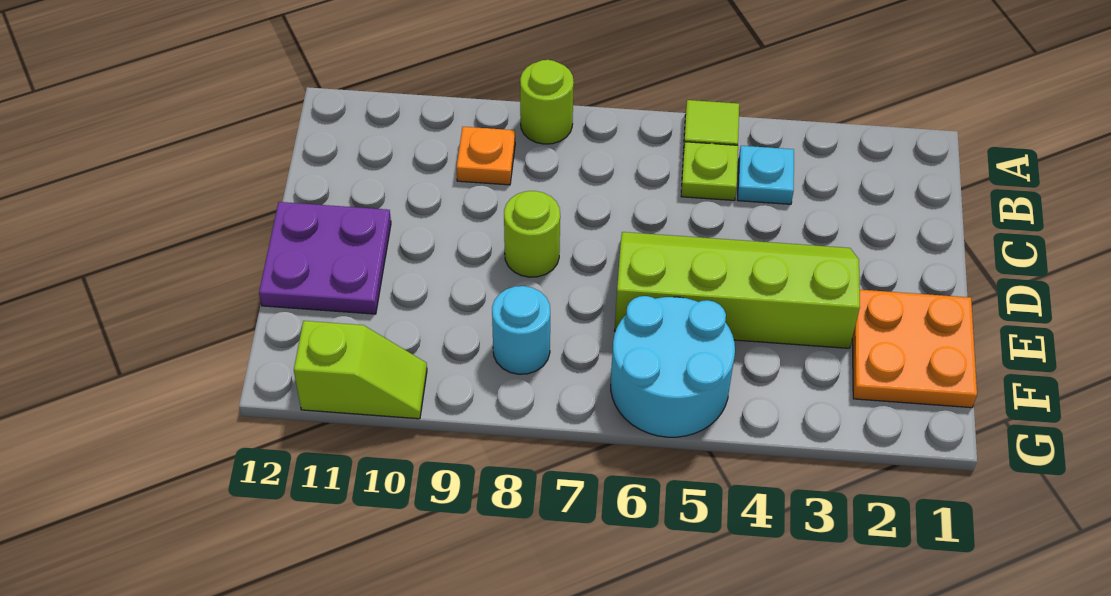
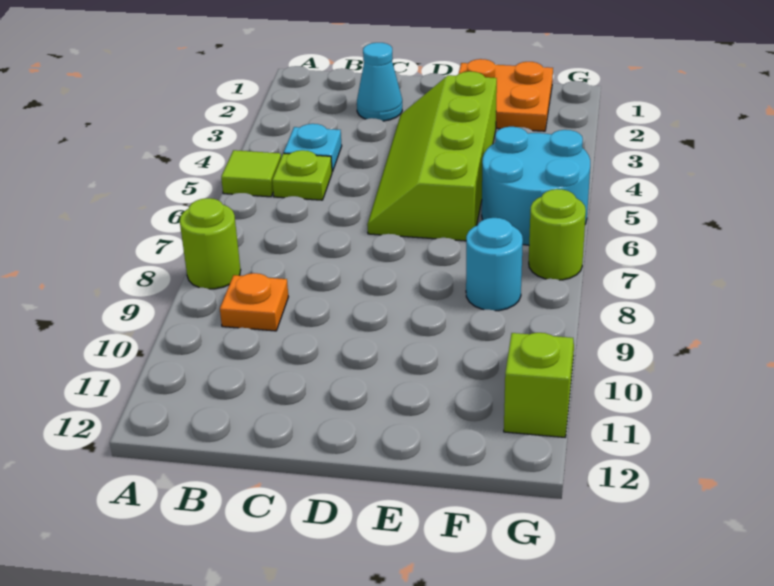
none -> cyan 1x1 cone [357,43,402,121]
lime 1x1 round brick [504,191,560,277] -> lime 1x1 round brick moved to [529,189,586,280]
purple 2x2 plate [259,202,391,314] -> none

